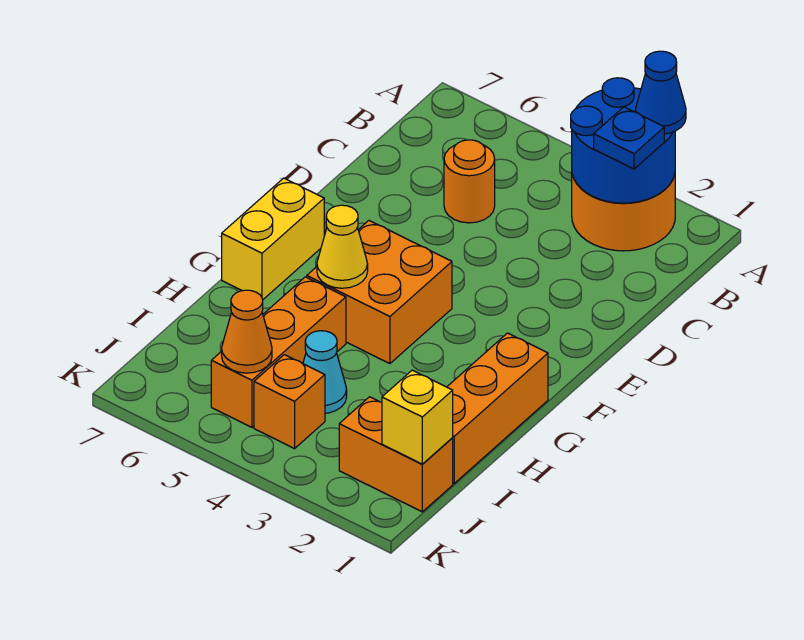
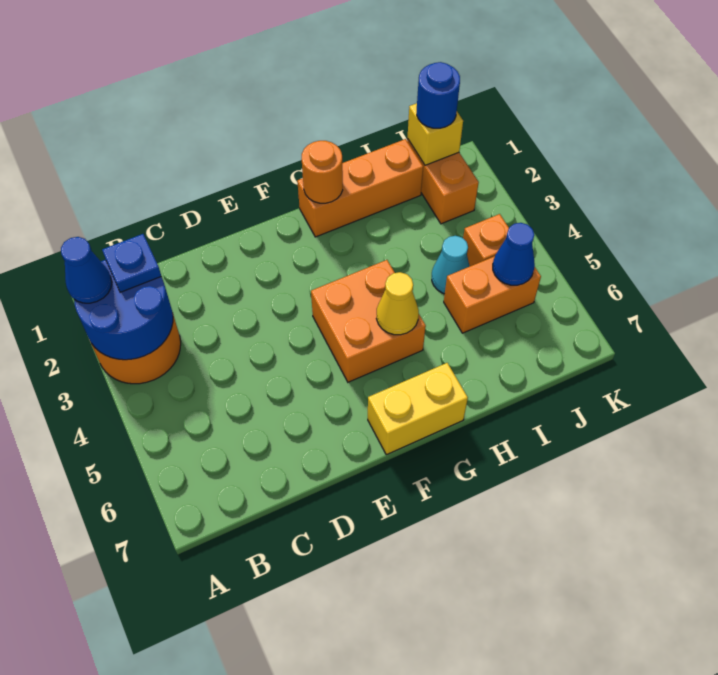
orange 1x1 round brick [444,140,495,223] -> orange 1x1 round brick moved to [302,141,343,203]
orange 1x3 brick [211,277,346,427] -> orange 1x2 brick [444,256,541,333]
none -> blue 1x1 round brick [417,62,460,128]
orange 1x1 cone [222,290,272,373] -> blue 1x1 cone [493,223,535,285]

